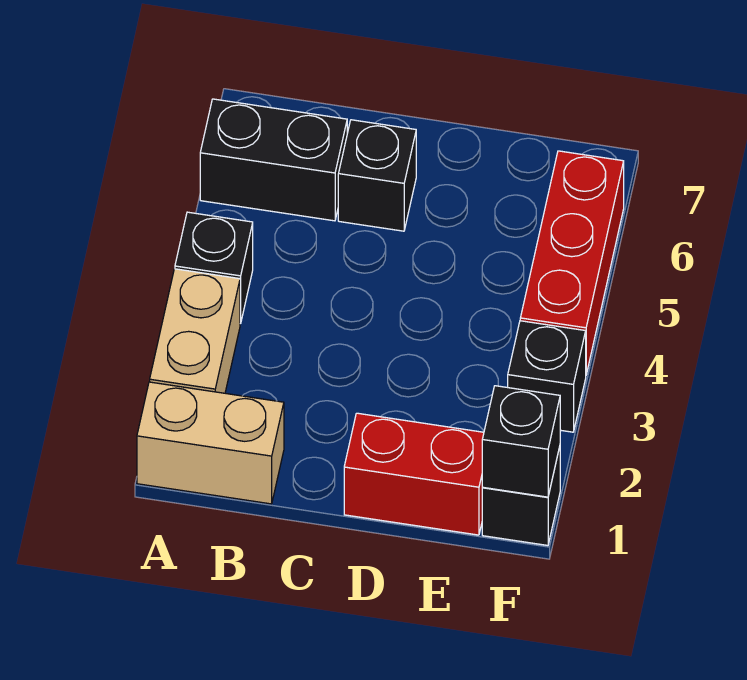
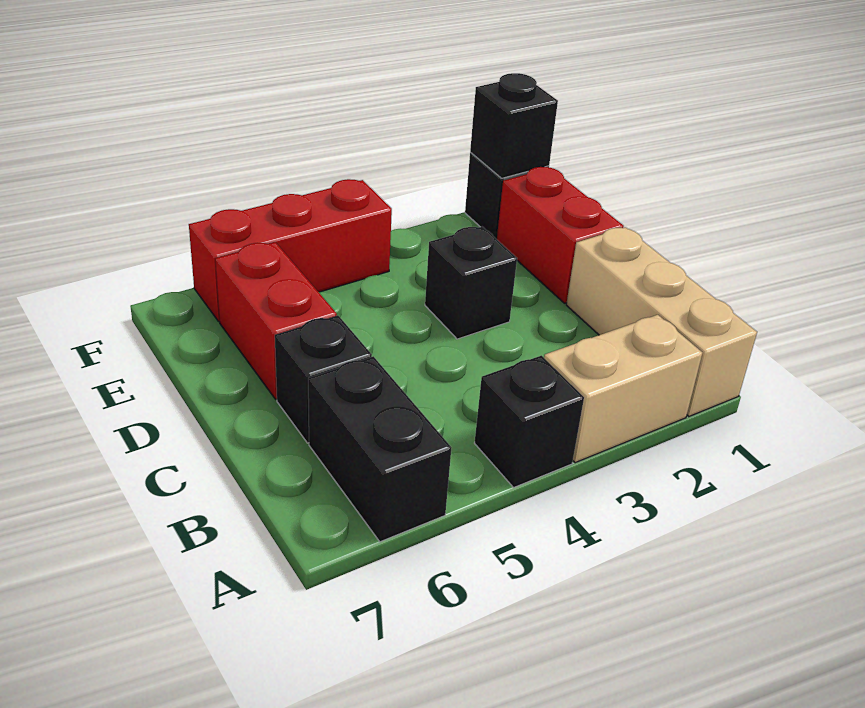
tan 1x2 brick [137,382,284,504] -> tan 1x3 brick [566,227,757,416]
none -> red 1x2 brick [215,242,337,399]
black 1x1 brick [508,321,586,432] -> black 1x1 brick moved to [425,227,517,339]

